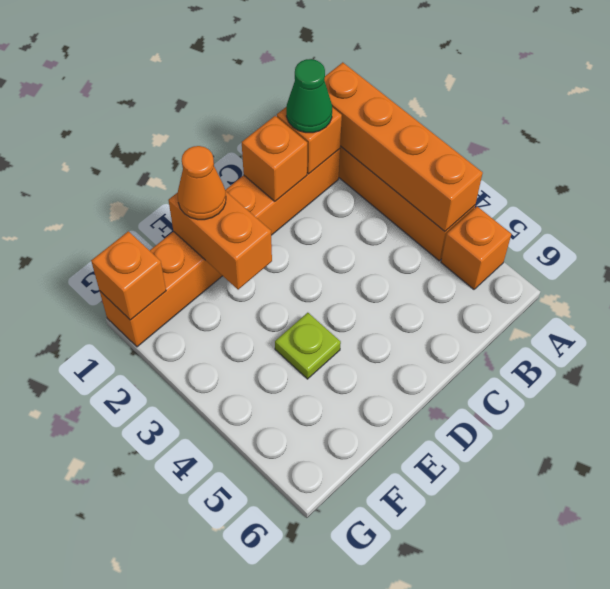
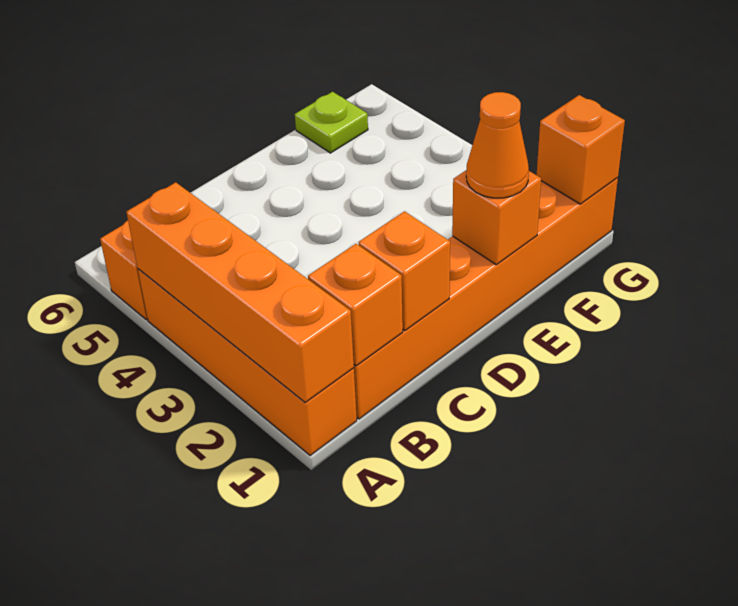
green 1x1 cone [286,59,332,133] -> none
orange 1x2 brick [168,192,272,290] -> orange 1x1 brick [452,171,541,265]
lime 1x1 plate [275,313,341,379] -> lime 1x1 plate moved to [295,92,368,153]

